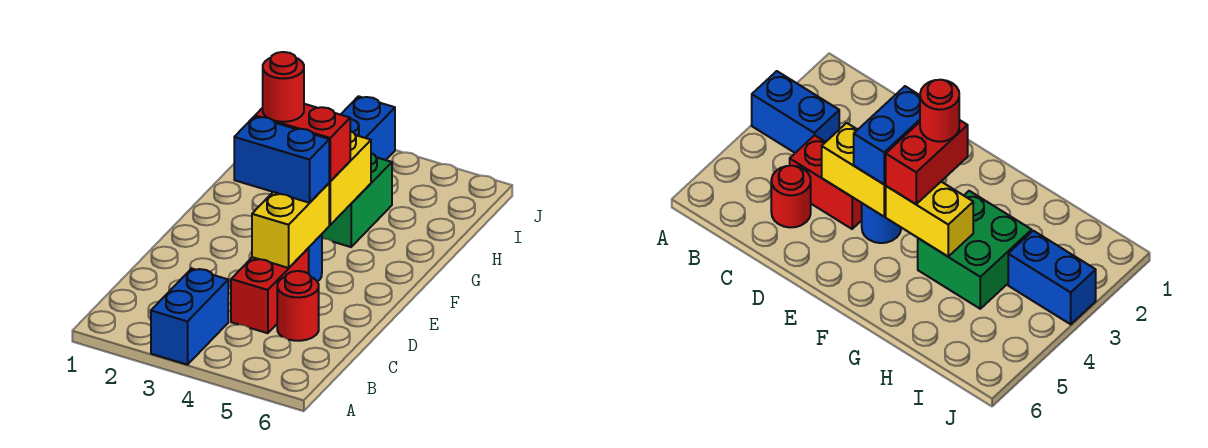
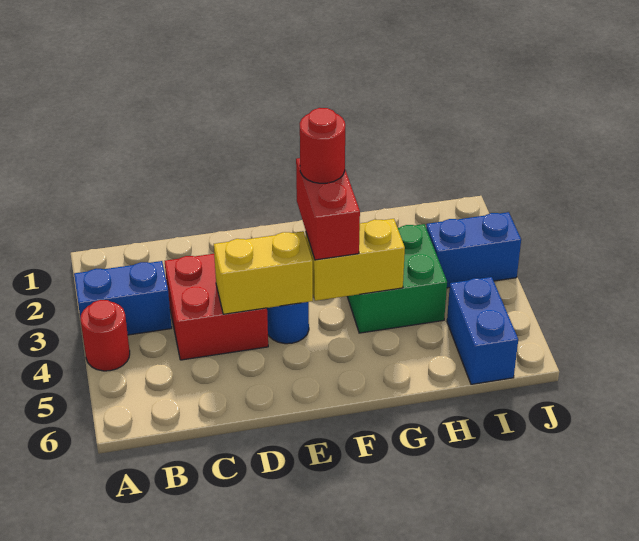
red 1x2 brick [231,248,309,333] -> red 2x2 brick [165,254,268,360]
red 1x1 round brick [277,271,319,341] -> red 1x1 round brick moved to [80,300,130,371]
blue 1x2 brick [234,117,329,203] -> blue 1x2 brick moved to [447,277,518,384]

